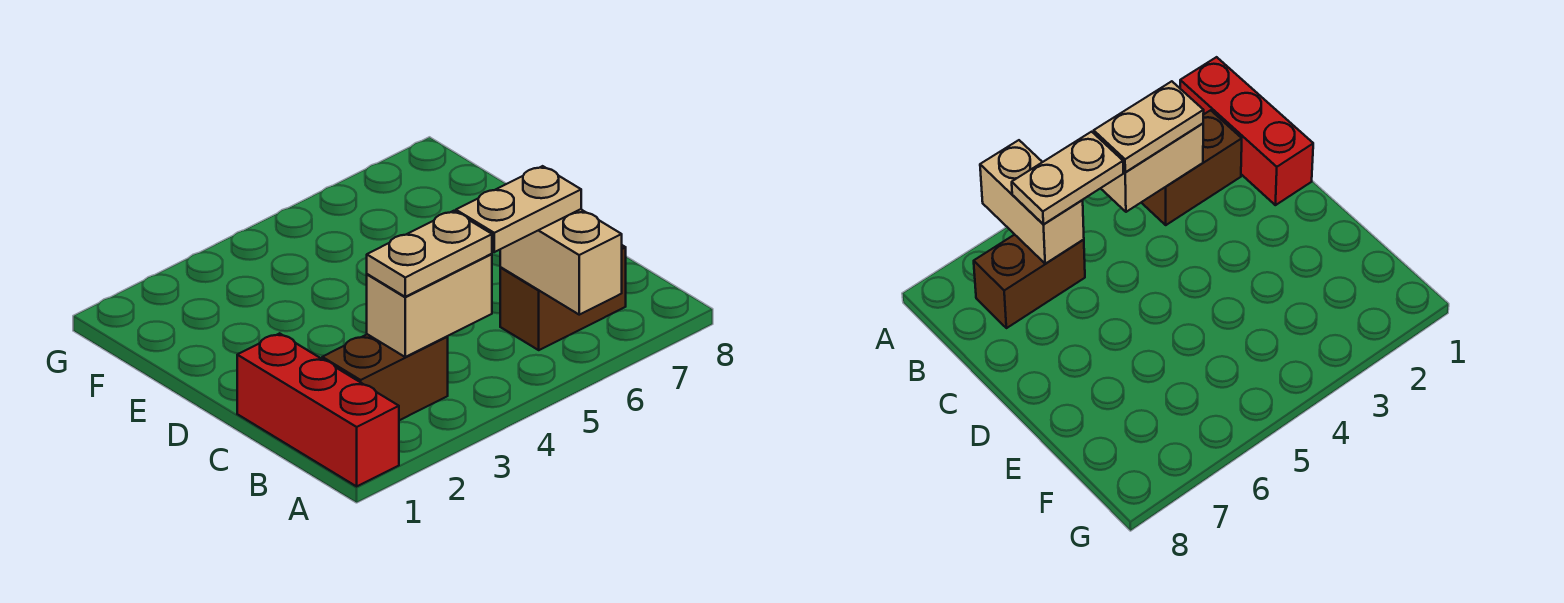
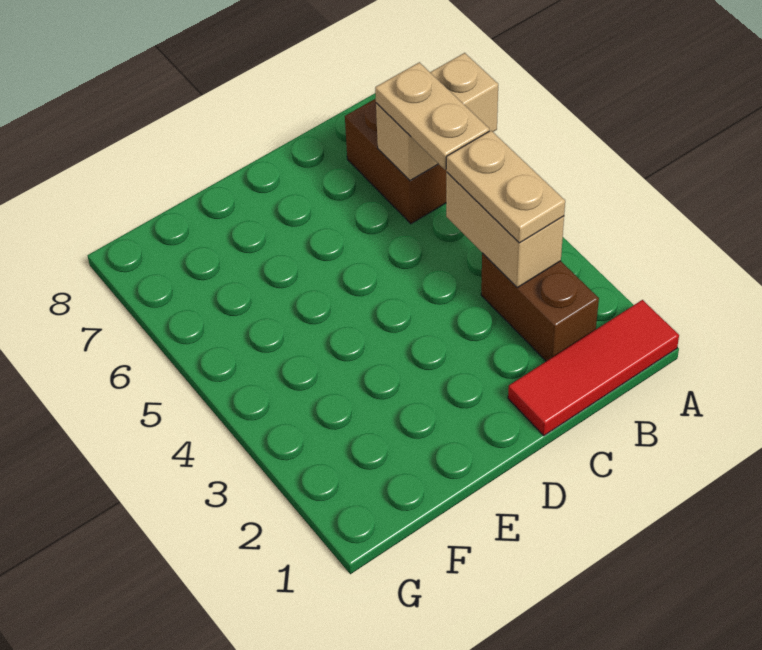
red 1x3 brick [237,333,399,486] -> red 1x3 tile [508,300,679,436]

